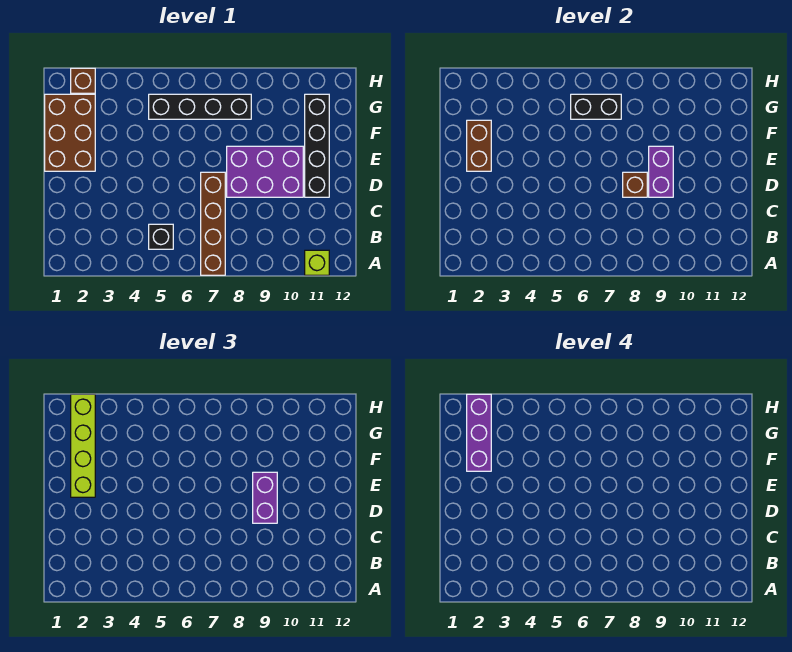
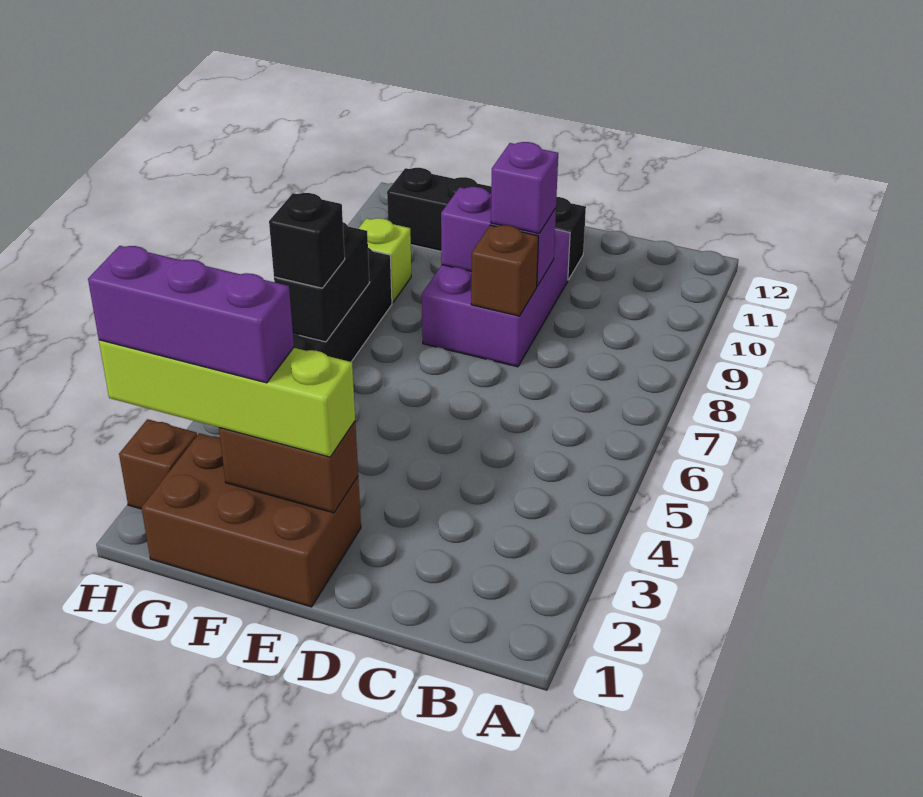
brown 1x4 brick [201,172,225,275] -> none
lime 1x1 brick [305,250,329,275] -> lime 1x1 brick moved to [358,218,411,303]
black 1x1 brick [149,224,173,249] -> black 1x1 brick moved to [269,193,345,288]
purple 1x2 brick [253,472,277,523] -> purple 1x1 brick [491,142,558,234]

